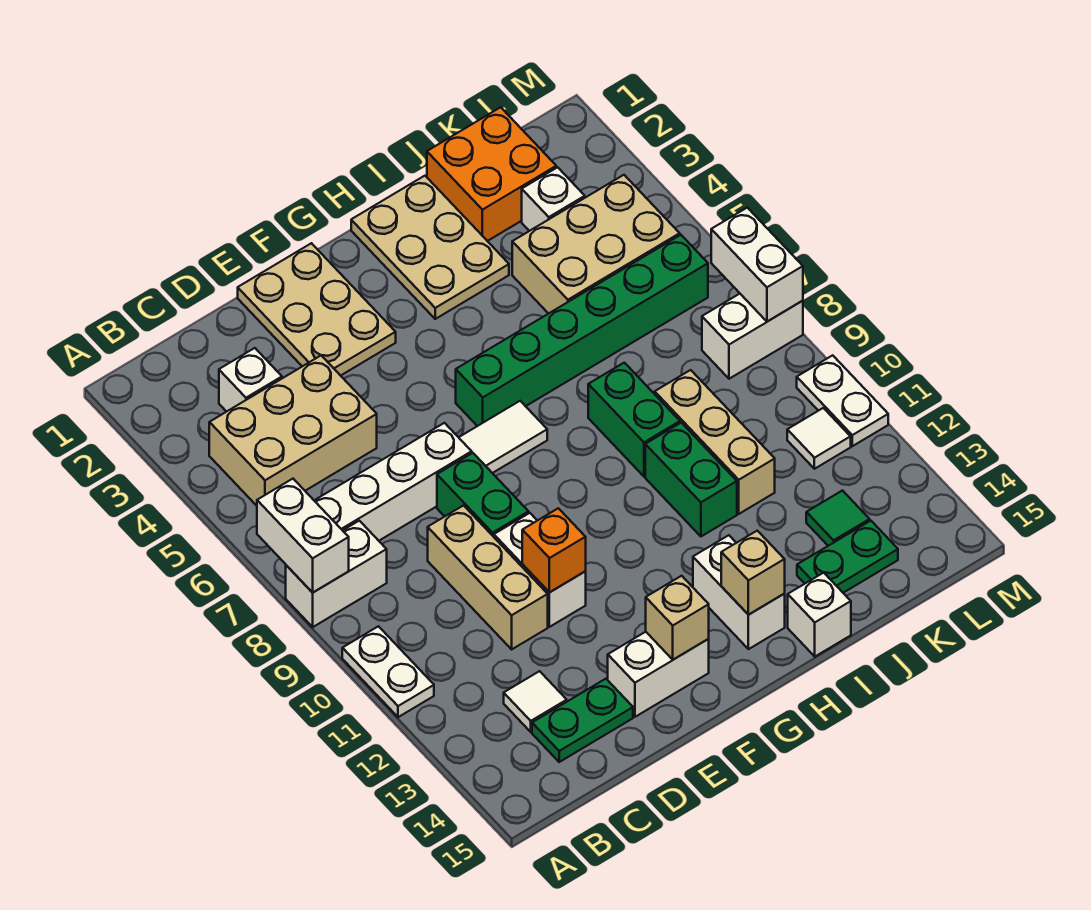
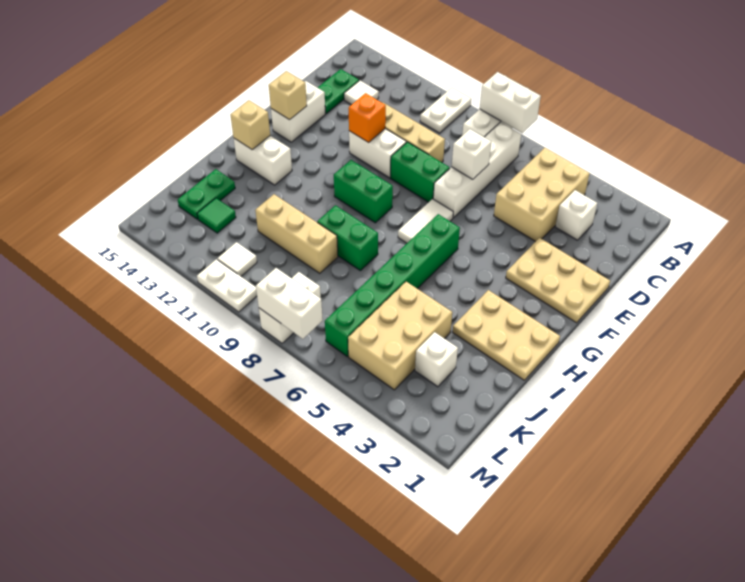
white 1x2 plate [342,626,434,717] -> white 1x2 plate turned to [420,88,471,133]
green 1x2 brick [645,423,737,536] -> green 1x2 brick moved to [334,160,393,223]
white 1x1 brick [788,573,851,657] -> white 1x1 brick moved to [452,129,491,179]
orange 2x2 brick [427,107,556,241] -> none

